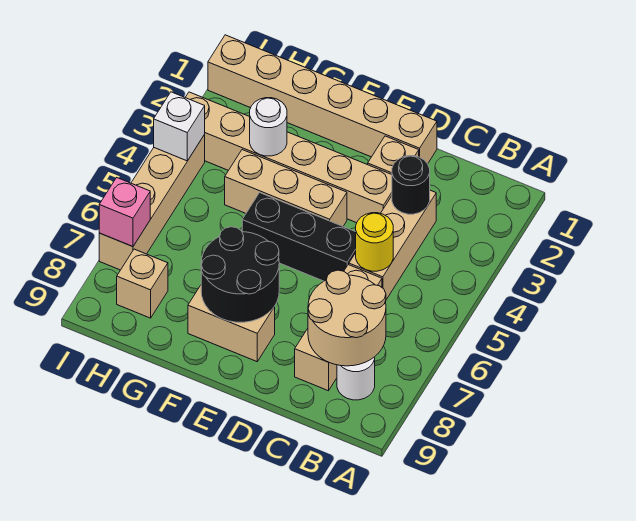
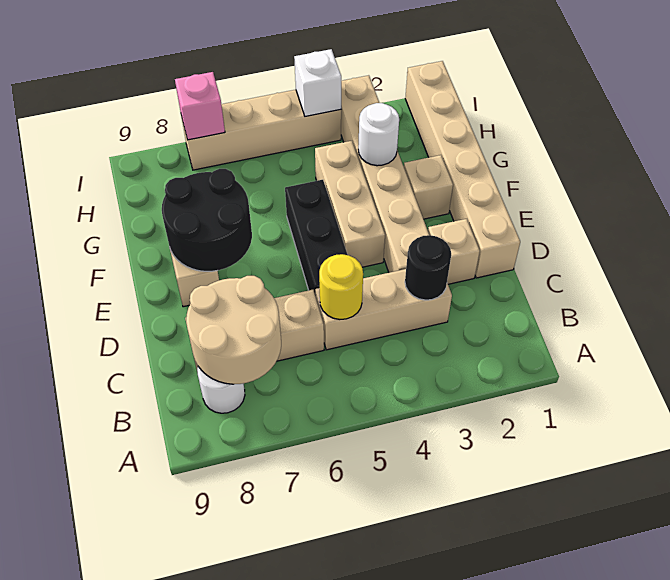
tan 1x1 brick [117,249,168,318] -> tan 1x1 brick moved to [404,155,453,219]

